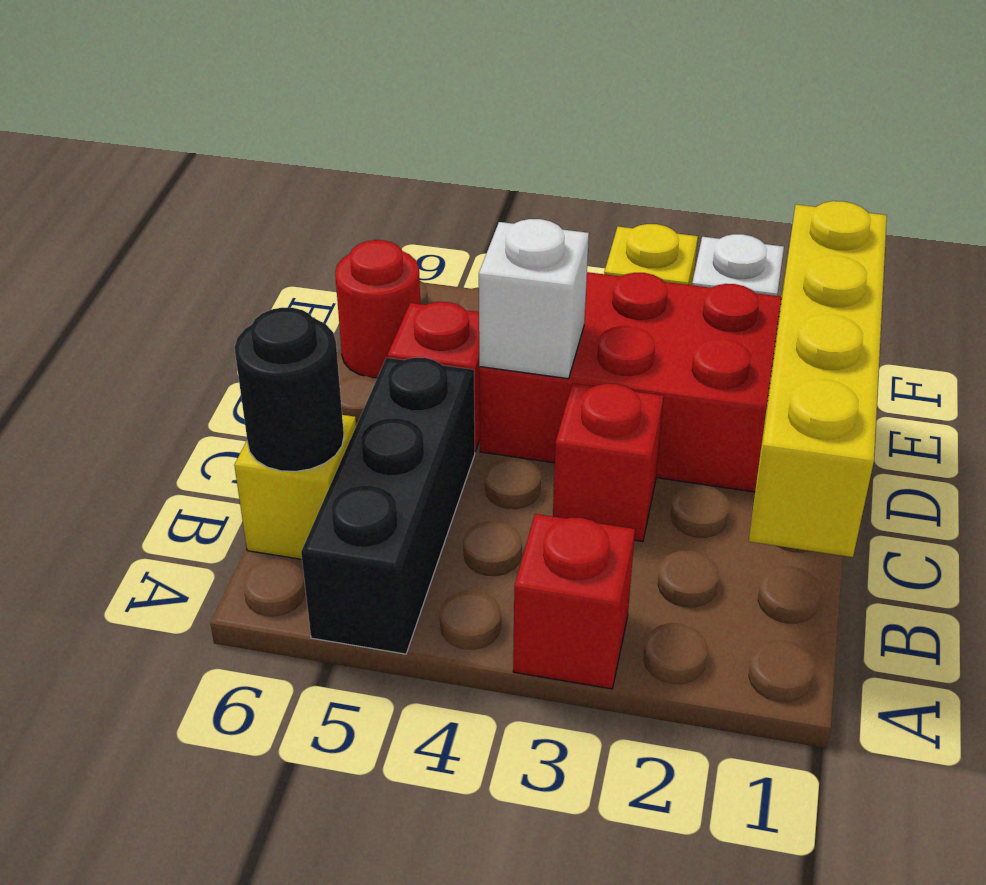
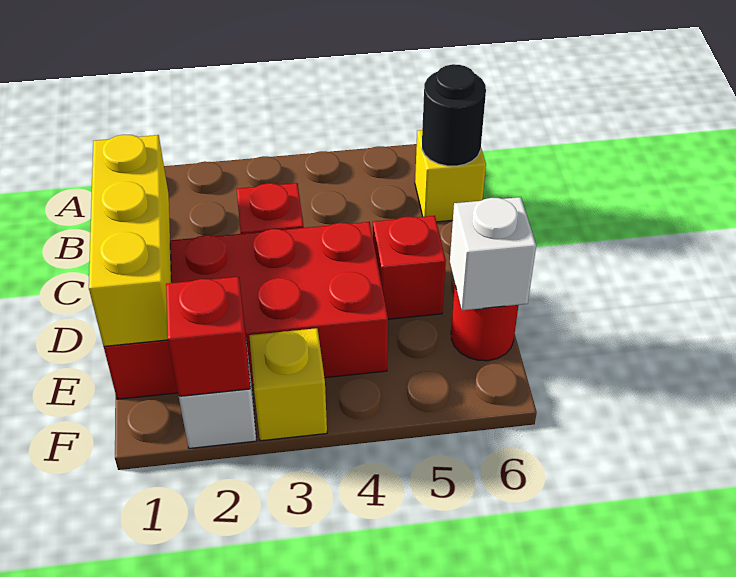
red 1x1 brick [513,514,635,689] -> red 1x1 brick moved to [166,277,250,396]
black 1x3 brick [301,358,475,654] -> none
yellow 1x4 brick [749,201,887,557] -> yellow 1x3 brick [89,135,171,346]
white 1x1 brick [479,219,589,379] -> white 1x1 brick moved to [450,197,536,310]

